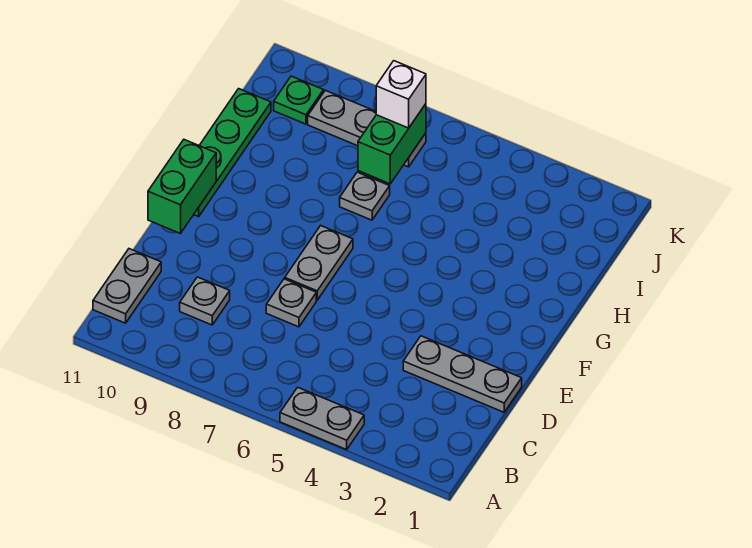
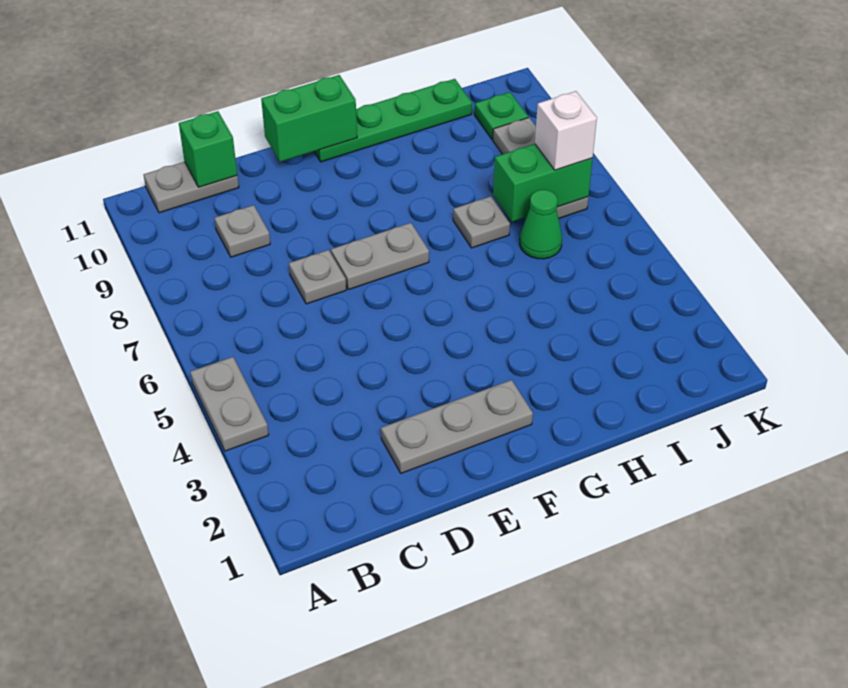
none -> green 1x1 brick [179,111,237,187]
grey 1x3 plate [403,336,522,412] -> grey 1x3 plate turned to [381,380,533,473]
none -> green 1x1 cone [520,190,562,259]

